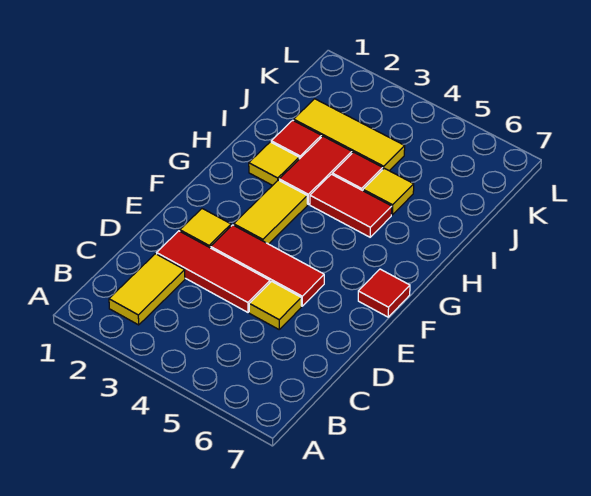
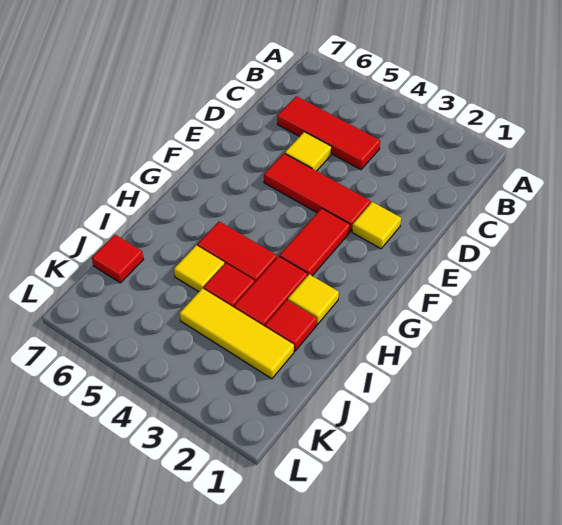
yellow 1x2 tile [109,254,185,325] -> none
red 1x3 tile [157,231,270,312] -> red 1x3 tile moved to [277,96,380,170]
yellow 1x2 tile [234,180,307,244] -> red 1x2 tile [279,208,350,276]
red 1x1 tile [358,269,410,317] -> red 1x1 tile moved to [92,235,143,283]

